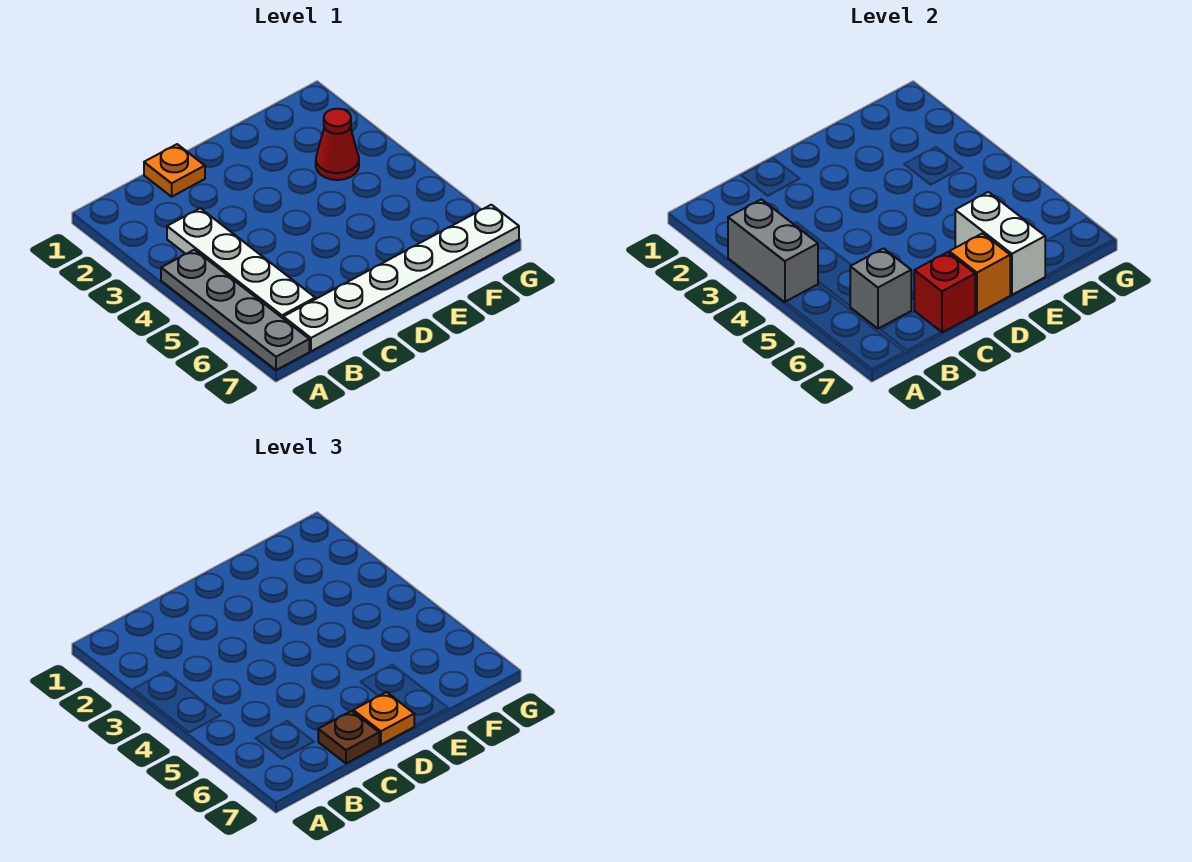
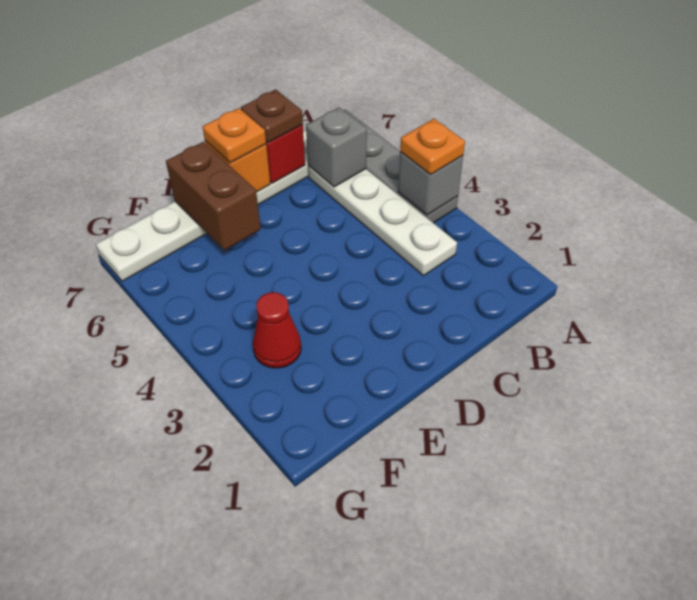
grey 1x2 brick [728,199,818,302] -> grey 1x1 brick [398,152,463,215]
orange 1x1 plate [144,144,205,197] -> orange 1x1 plate moved to [400,119,465,174]
white 1x2 brick [955,192,1045,295] -> brown 1x2 brick [166,142,261,250]

